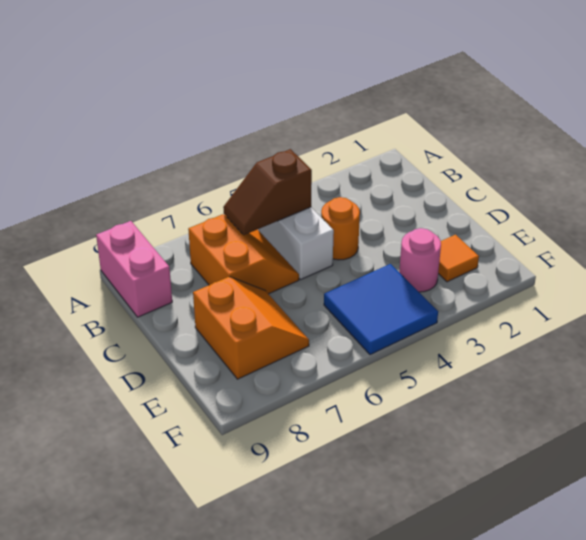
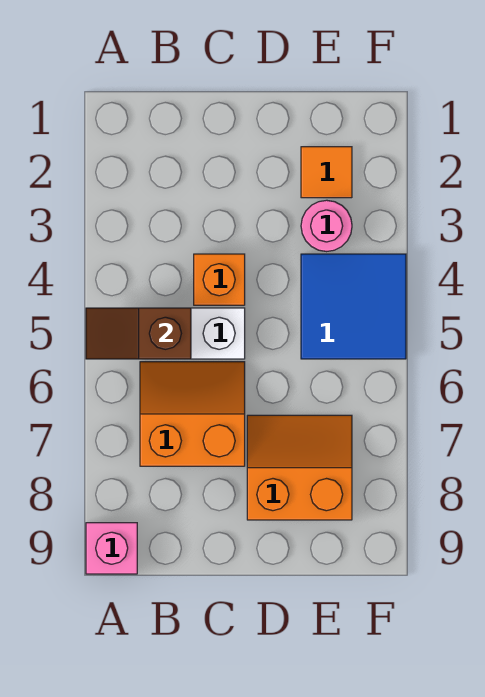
pink 1x2 brick [96,221,172,317] -> pink 1x1 brick [86,523,137,574]
brown 1x2 slope [223,149,312,235] -> brown 1x2 slope turned to [86,308,191,359]
orange 1x1 round brick [321,197,360,260] -> orange 1x1 brick [194,254,245,305]

